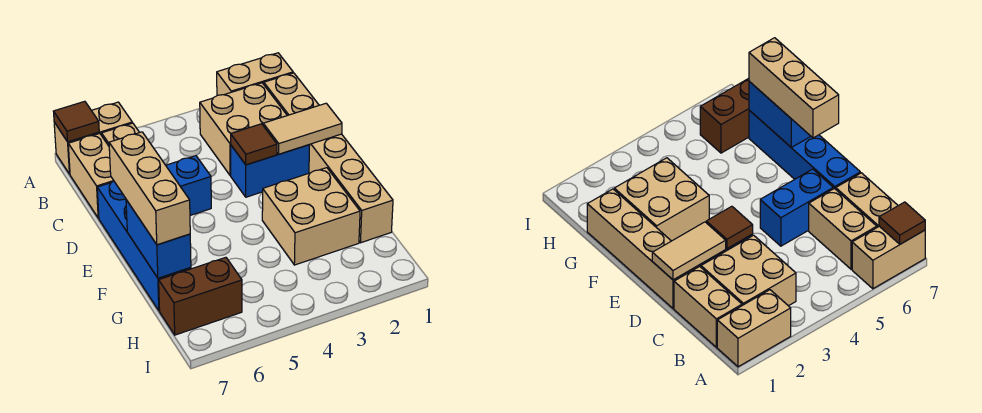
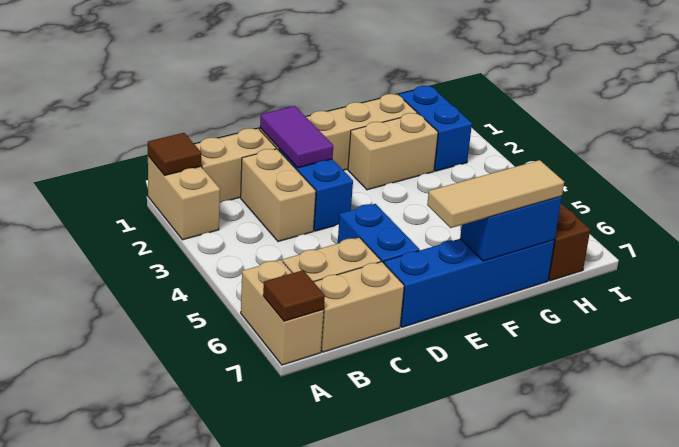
tan 2x2 brick [200,83,287,176] -> tan 1x2 brick [241,149,316,242]
tan 1x2 tile [263,103,342,154] -> purple 1x2 tile [260,106,333,168]
brown 1x1 tile [231,124,277,165] -> brown 1x1 tile moved to [148,133,201,175]
tan 1x3 brick [109,132,190,245] -> tan 1x3 tile [427,160,564,228]
tan 2x2 brick [262,168,360,265] -> tan 1x2 brick [348,113,438,190]
none -> blue 1x2 brick [399,86,472,171]

